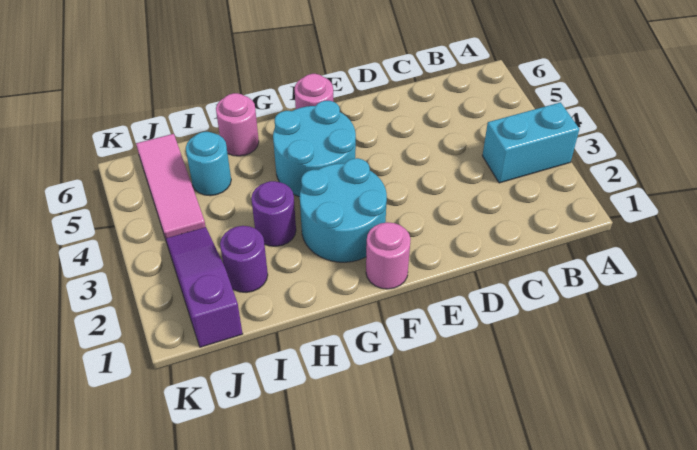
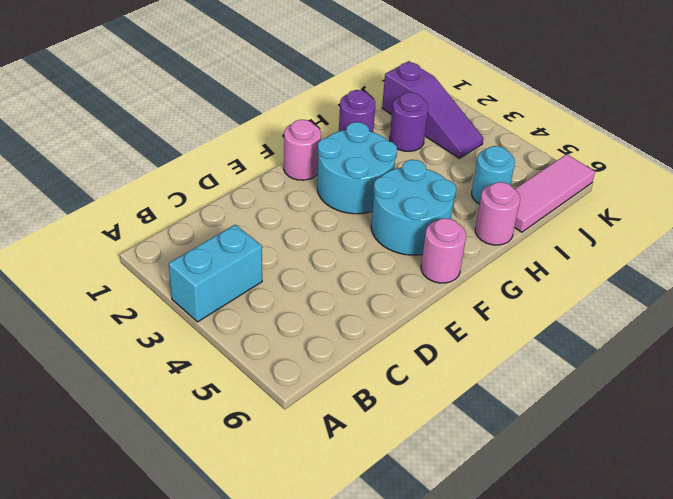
purple 1x1 round brick [251,181,296,246] -> purple 1x1 round brick moved to [339,90,375,132]
pink 1x3 tile [136,134,206,239] -> pink 1x3 tile turned to [514,154,595,232]

